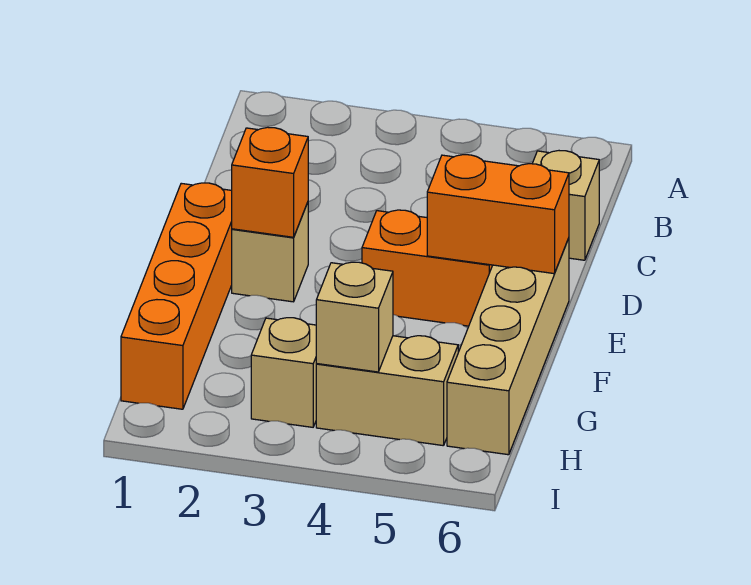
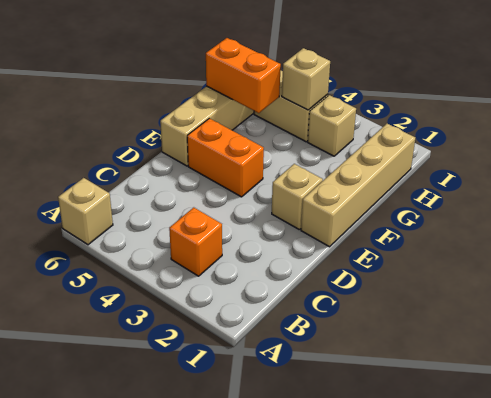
tan 1x1 brick [532,151,599,260] -> tan 1x1 brick moved to [58,178,113,245]
orange 1x4 brick [121,183,232,409] -> tan 1x4 brick [301,124,415,247]
orange 1x1 brick [232,127,308,237] -> orange 1x1 brick moved to [169,208,222,276]
orange 1x2 brick [427,155,569,274] -> orange 1x2 brick moved to [206,38,281,113]

